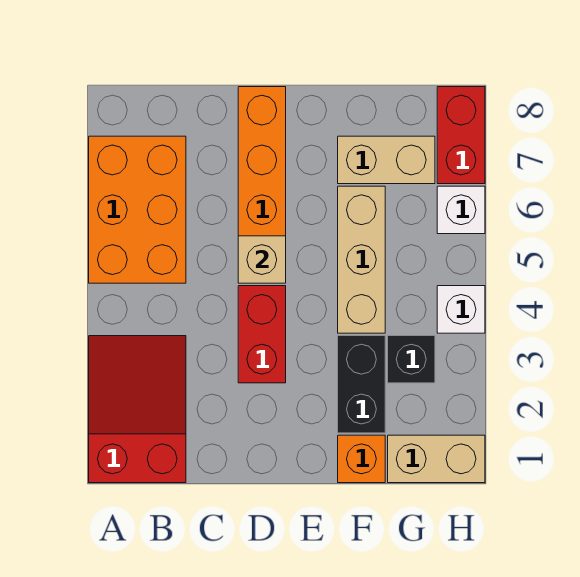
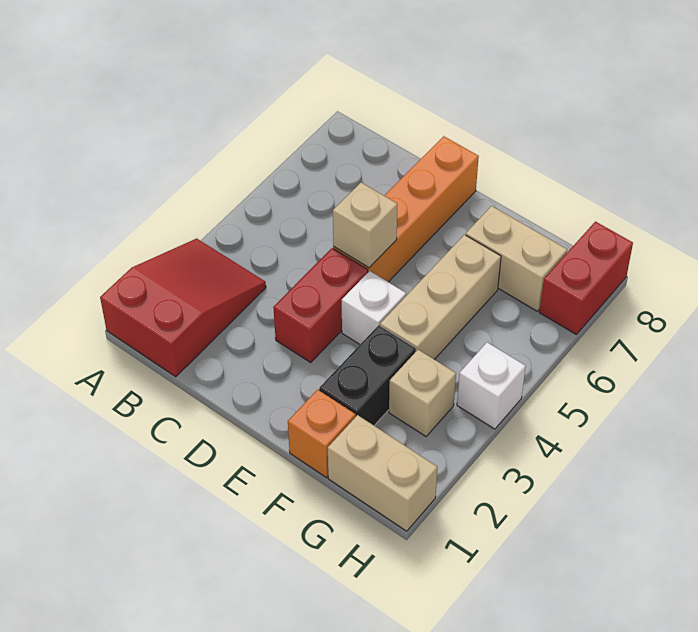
orange 2x3 brick [89,136,186,283] -> none
black 1x1 brick [388,336,435,383] -> tan 1x1 brick [389,350,456,436]
white 1x1 brick [437,186,485,234] -> white 1x1 brick moved to [342,271,406,344]

